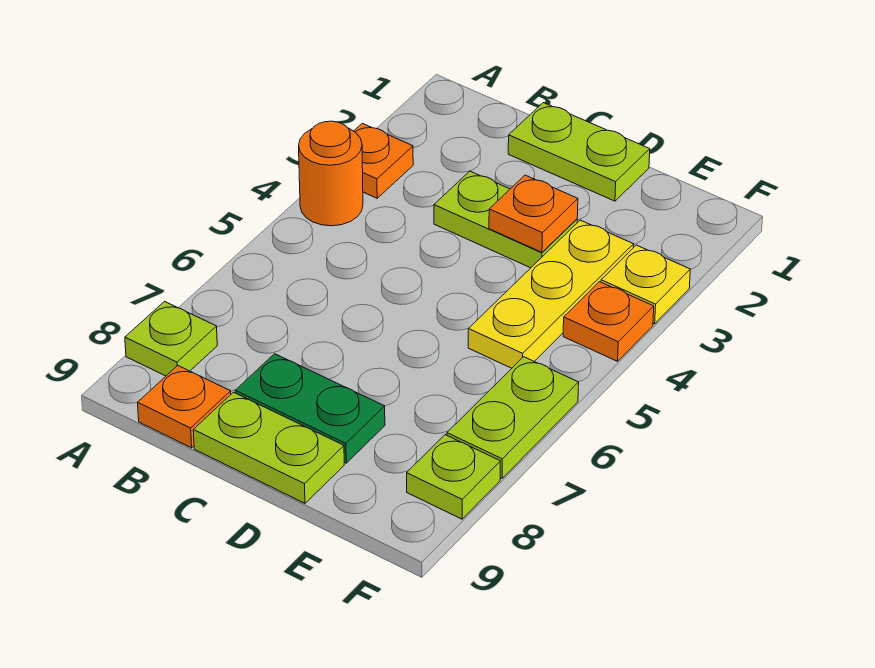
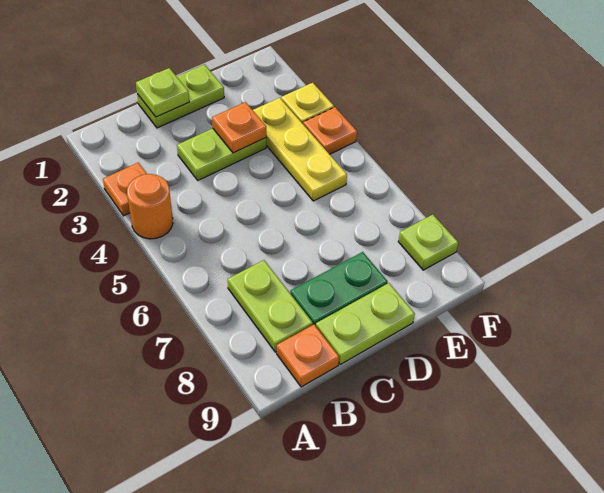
lime 1x1 plate [125,301,217,376] -> lime 1x1 plate moved to [136,68,189,117]
lime 1x2 plate [447,357,579,478] -> lime 1x2 plate moved to [228,260,313,352]

